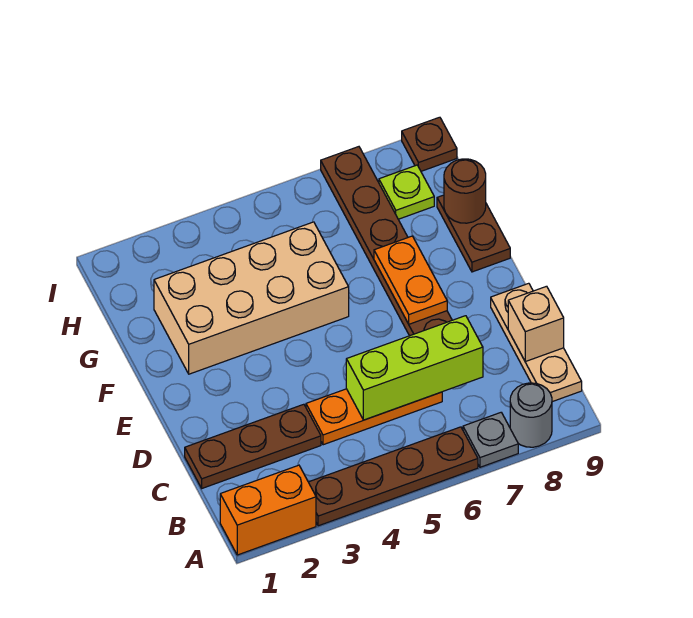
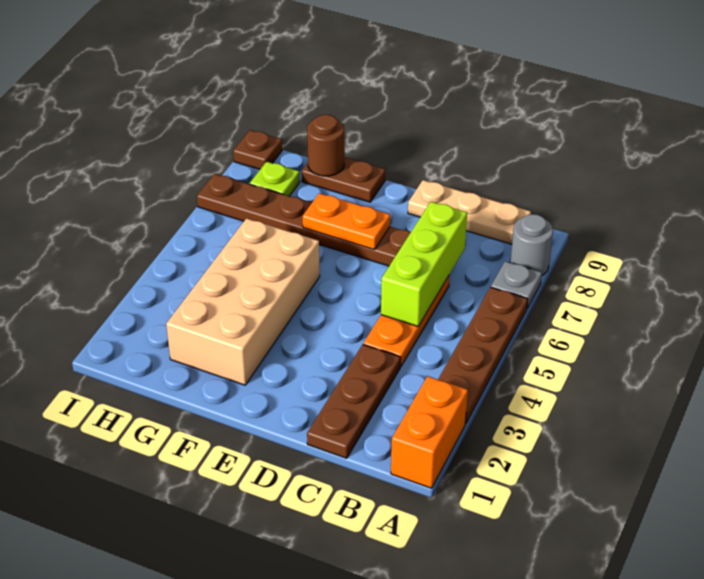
tan 1x1 brick [508,286,564,362] -> none

